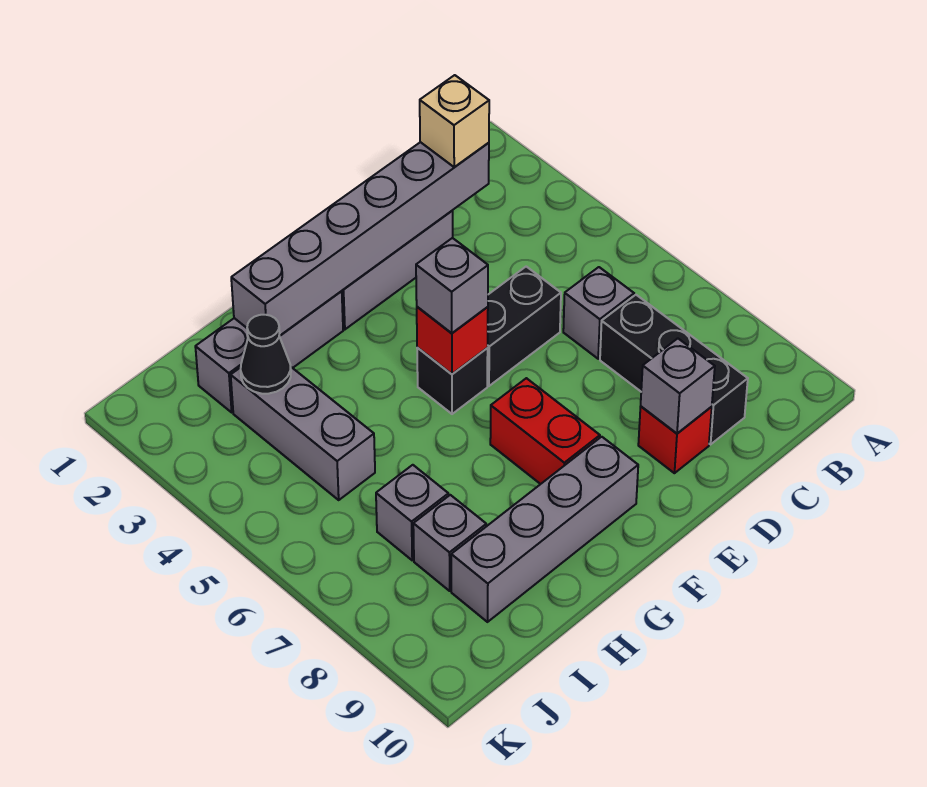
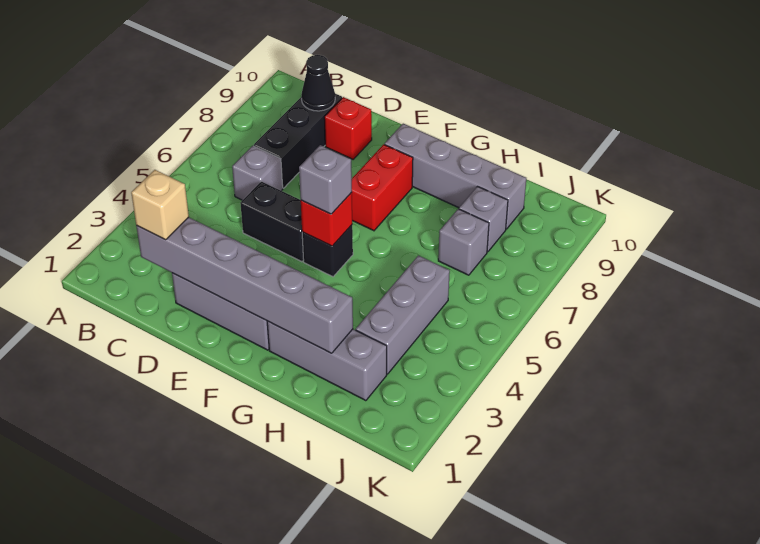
grey 1x1 brick [641,338,715,434] -> none
black 1x1 cone [241,315,291,394] -> black 1x1 cone moved to [301,55,335,111]

